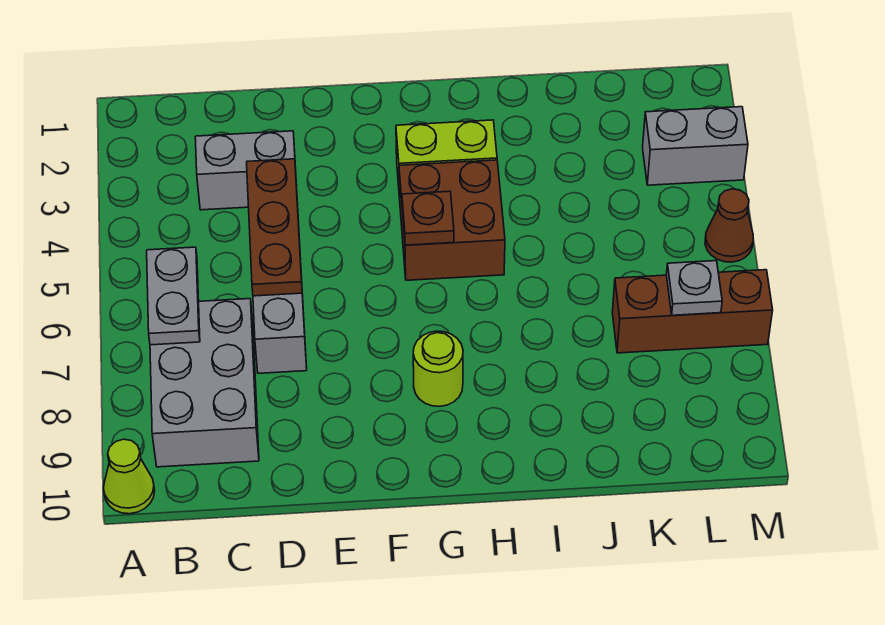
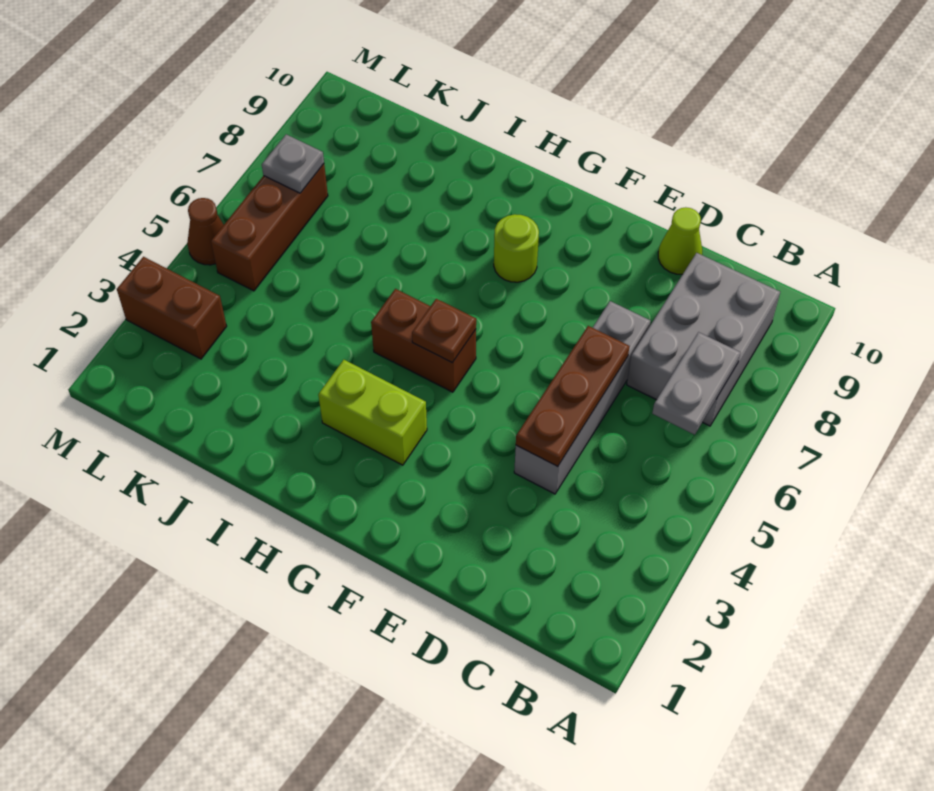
lime 1x1 cone [104,439,155,514] -> lime 1x1 cone moved to [658,207,702,274]
grey 1x2 brick [195,131,297,210] -> none
brown 2x2 brick [399,160,505,280] -> brown 1x2 brick [371,289,476,392]
brown 1x3 brick [612,270,773,353] -> brown 1x3 brick turned to [211,164,328,291]
grey 1x2 brick [643,107,748,185] -> brown 1x2 brick [117,257,227,359]

